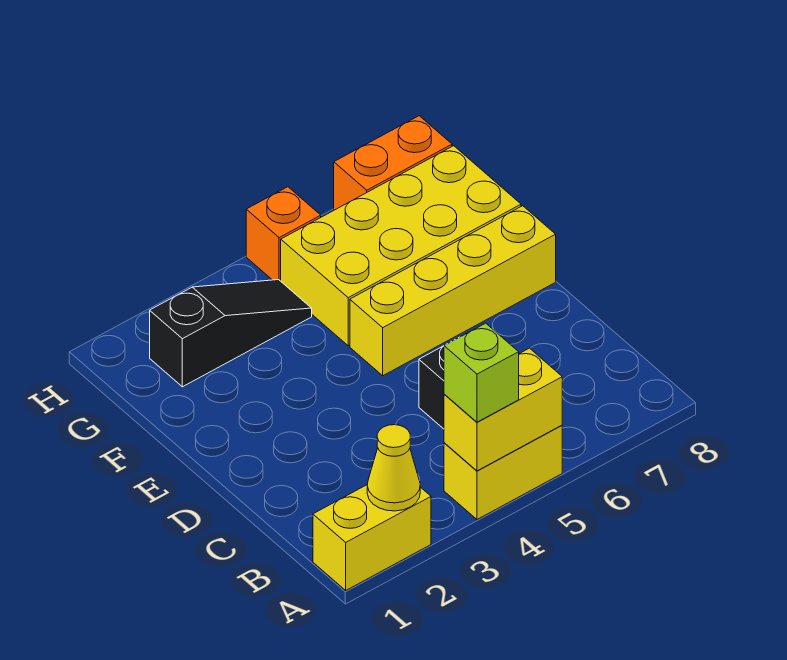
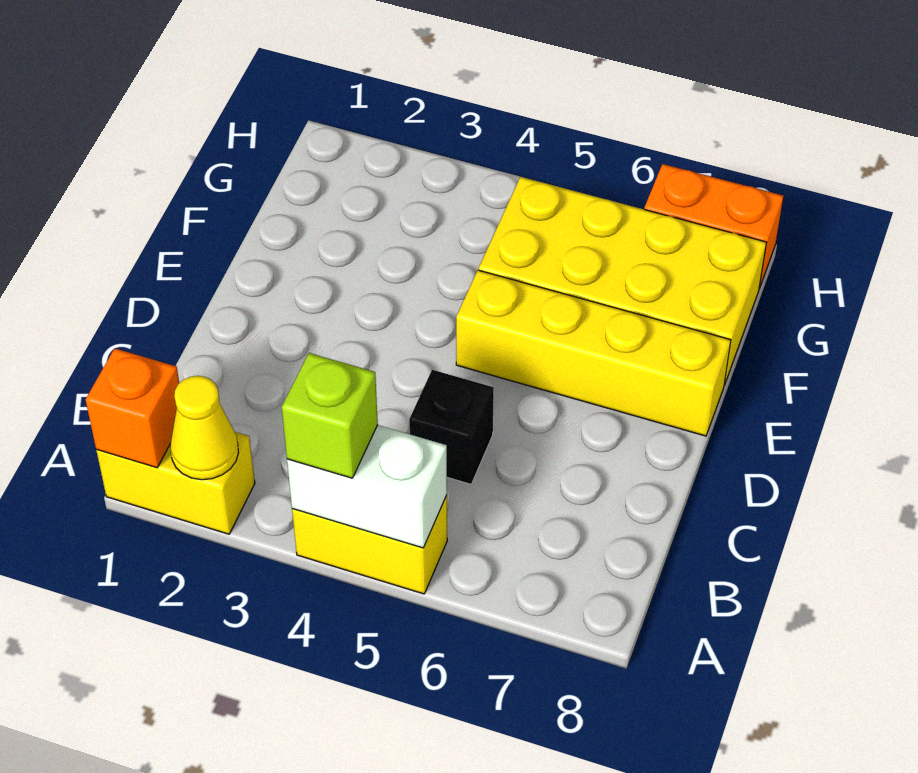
yellow 1x2 brick [444,348,562,471] -> white 1x2 brick [287,425,447,548]
black 1x3 slope [150,280,312,387] -> none
orange 1x1 brick [246,187,321,281] -> orange 1x1 brick moved to [86,348,179,468]

